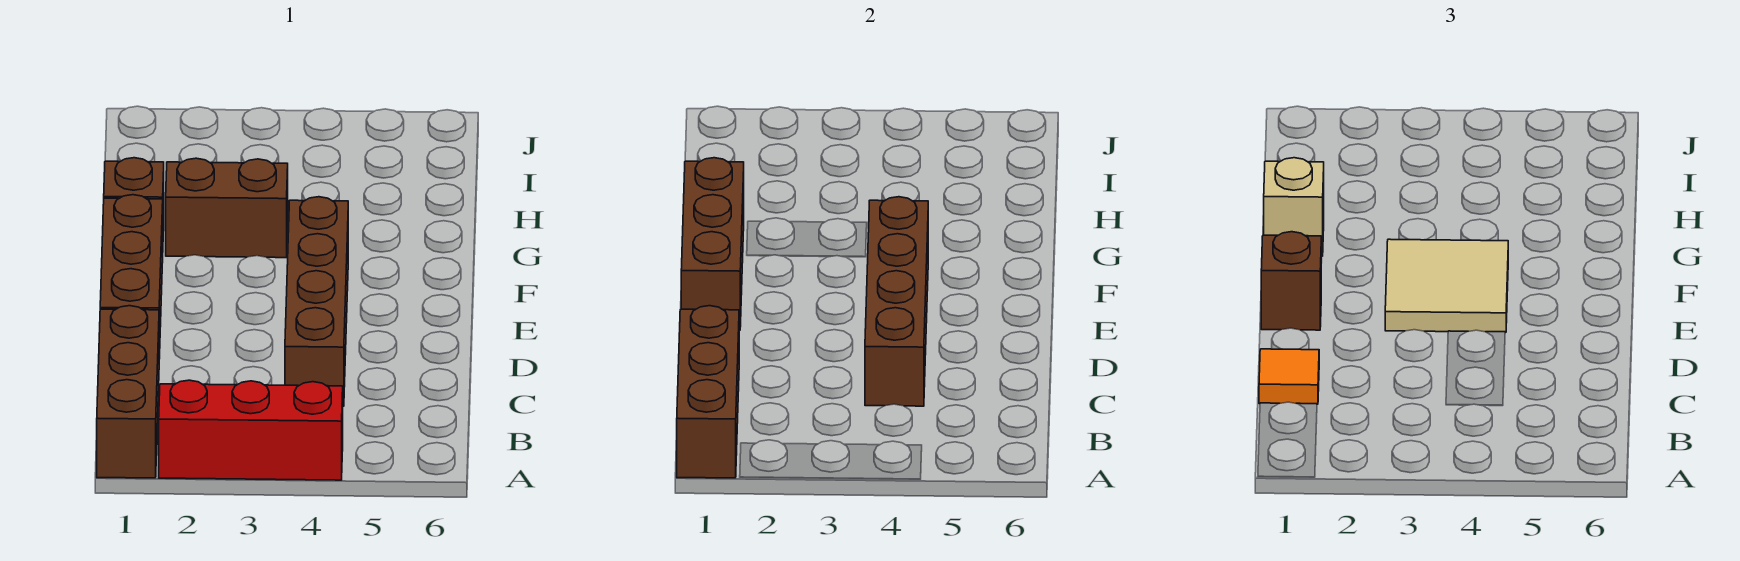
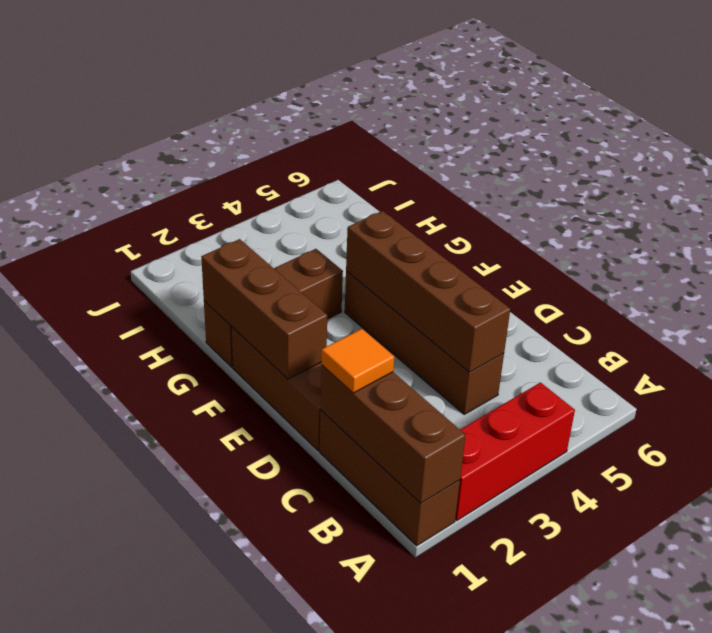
brown 1x1 brick [1261,232,1321,330] -> none
tan 2x2 tile [1385,239,1508,332] -> none
tan 1x1 brick [1264,158,1324,256] -> none

